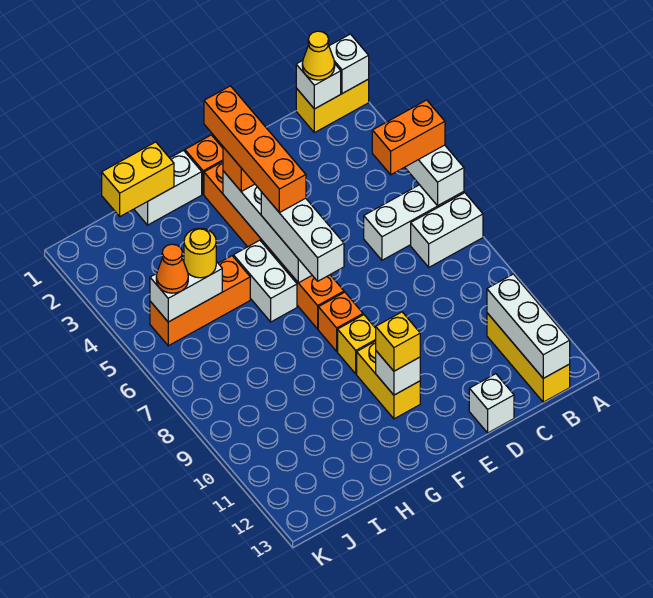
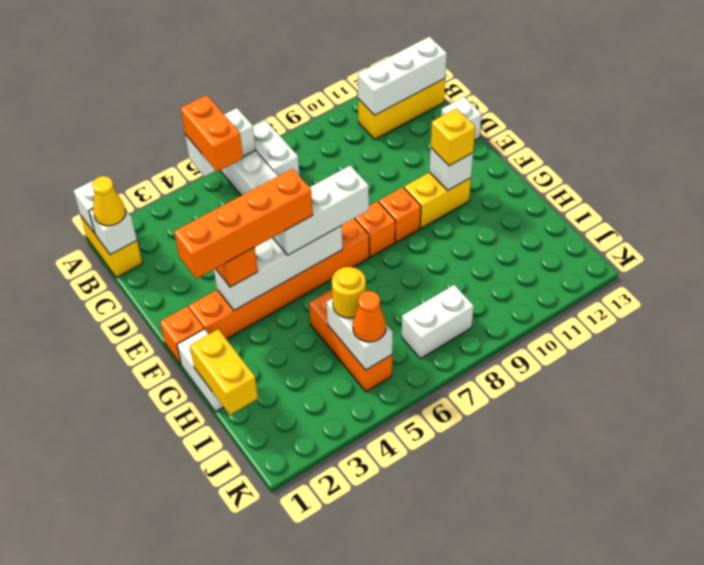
yellow 1x1 brick [338,315,376,374] -> orange 1x1 brick [379,187,421,242]
white 1x2 brick [233,240,297,322] -> white 1x2 brick moved to [402,285,474,359]

